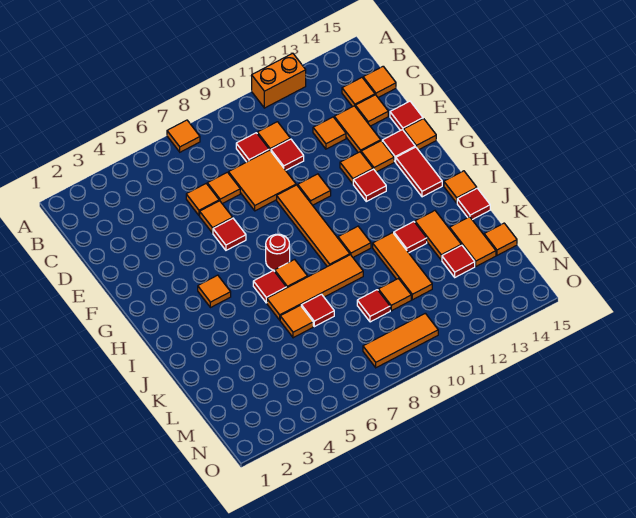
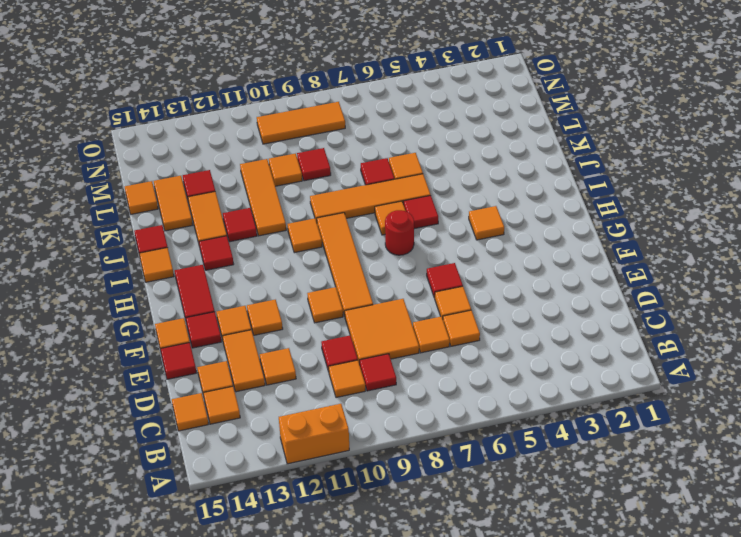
orange 1x1 tile [167,120,200,152] -> none
red 1x1 tile [353,169,386,201] -> red 1x1 tile moved to [199,236,234,270]

